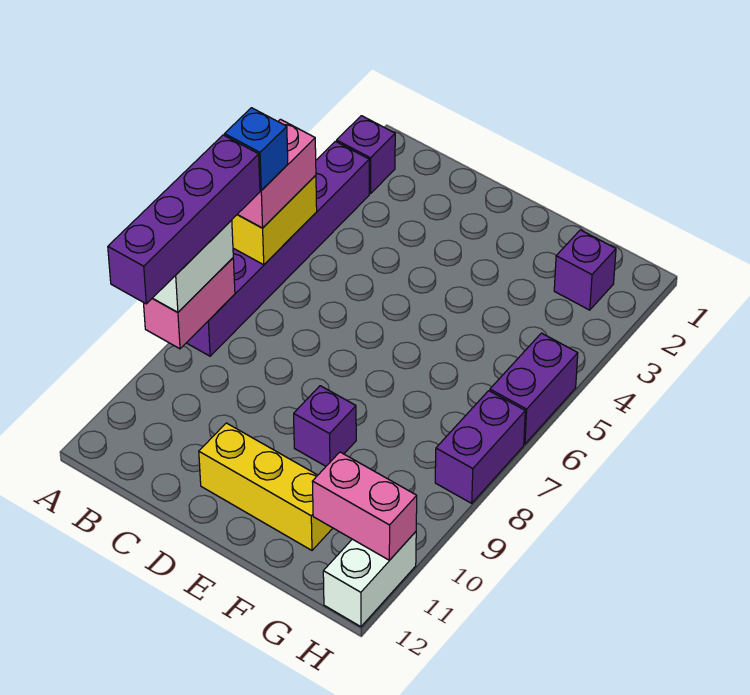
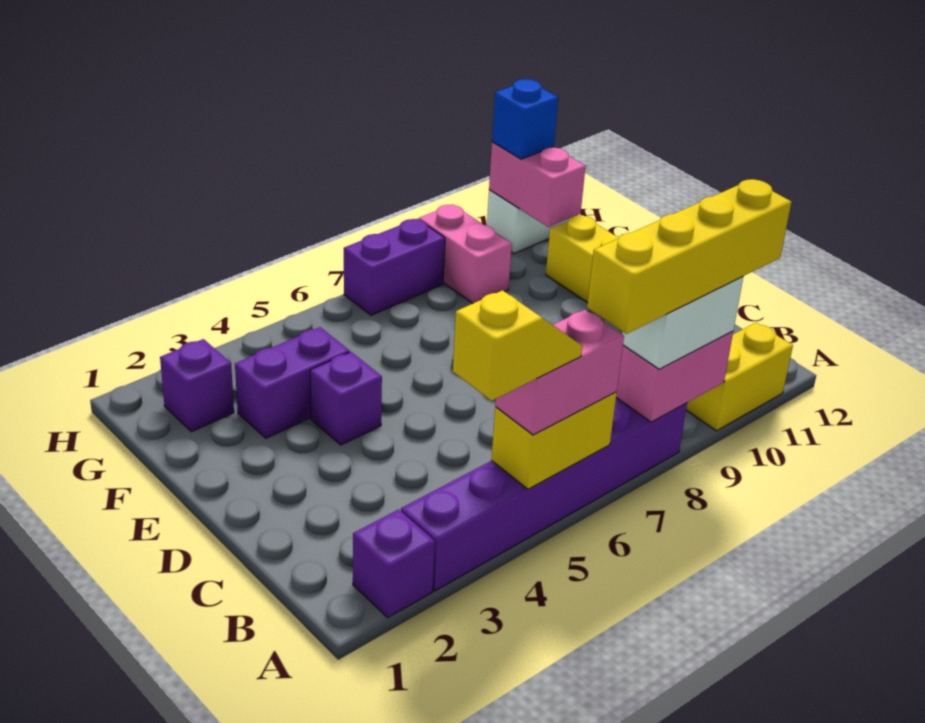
none -> yellow 1x2 slope [453,290,582,401]
blue 1x1 brick [225,108,288,190] -> blue 1x1 brick moved to [492,79,558,159]
purple 1x4 brick [108,135,260,304] -> yellow 1x4 brick [587,179,791,334]
none -> yellow 1x2 brick [686,323,793,431]
purple 1x1 brick [294,386,356,466] -> purple 1x1 brick moved to [310,352,382,445]
none -> pink 1x2 brick [419,204,512,303]
purple 1x2 brick [490,333,578,444] -> purple 1x2 brick moved to [235,327,350,438]

